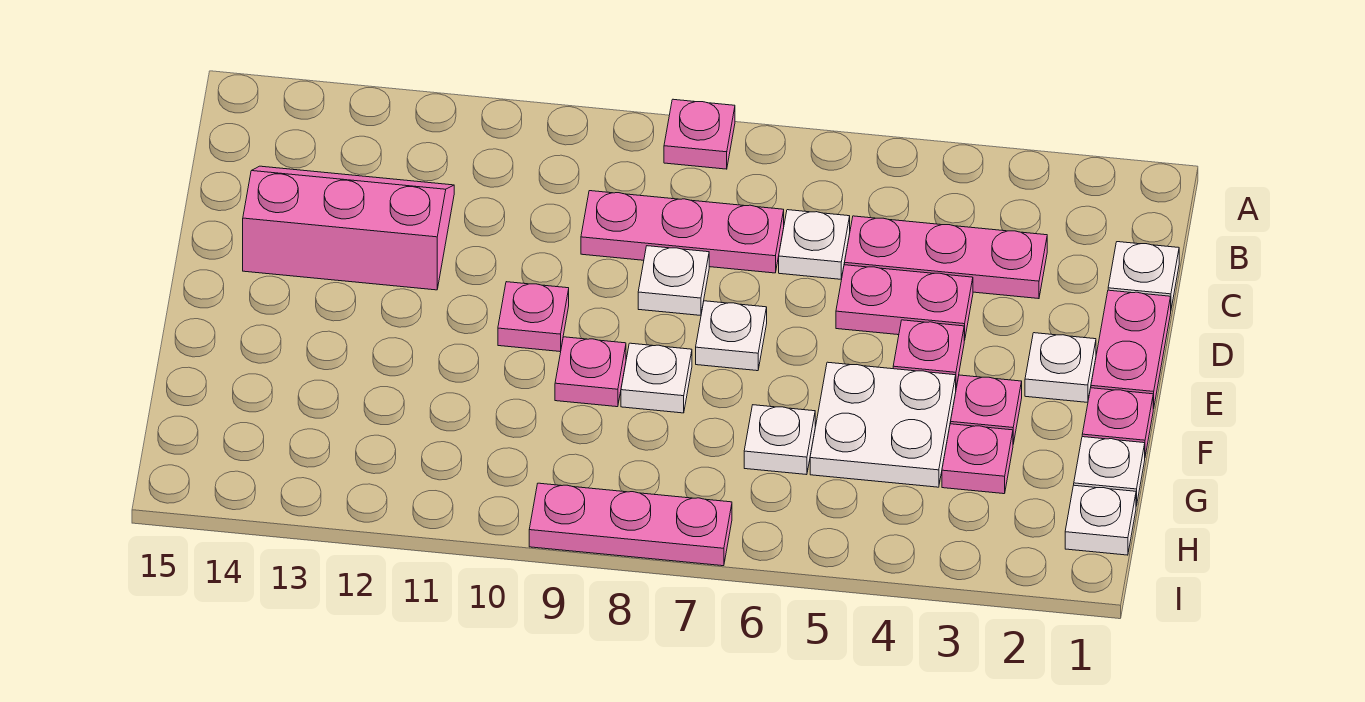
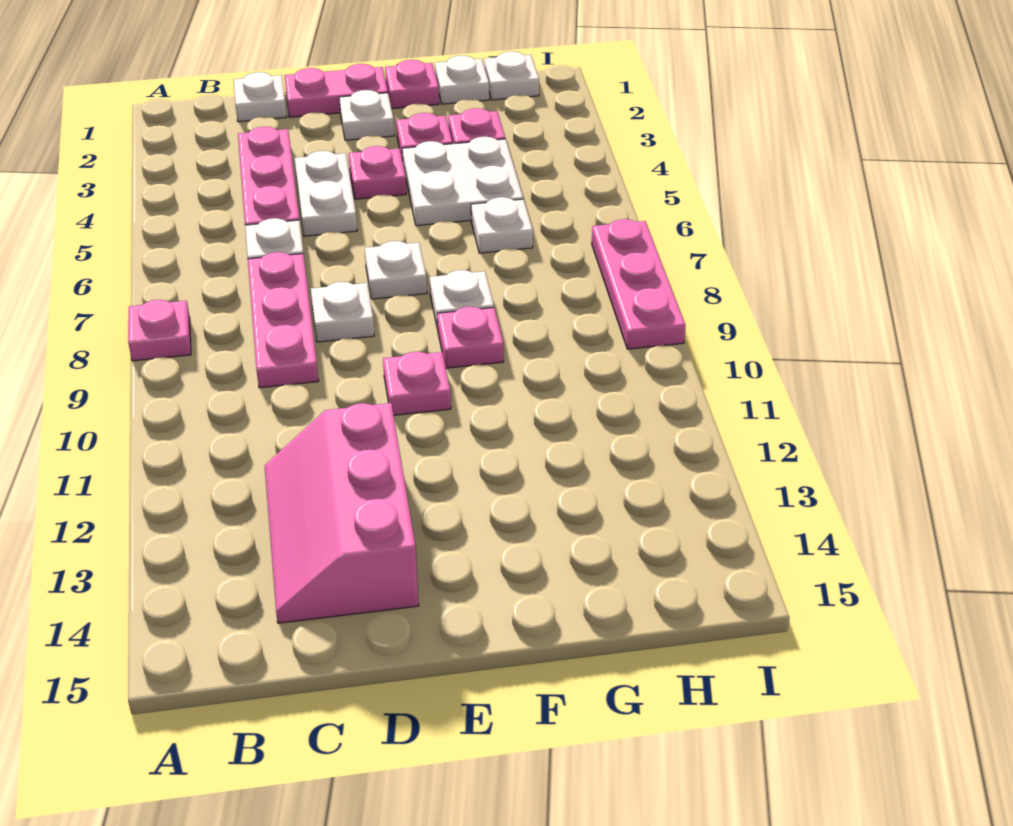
pink 1x2 plate [836,265,973,341] -> white 1x2 plate [295,151,357,236]

